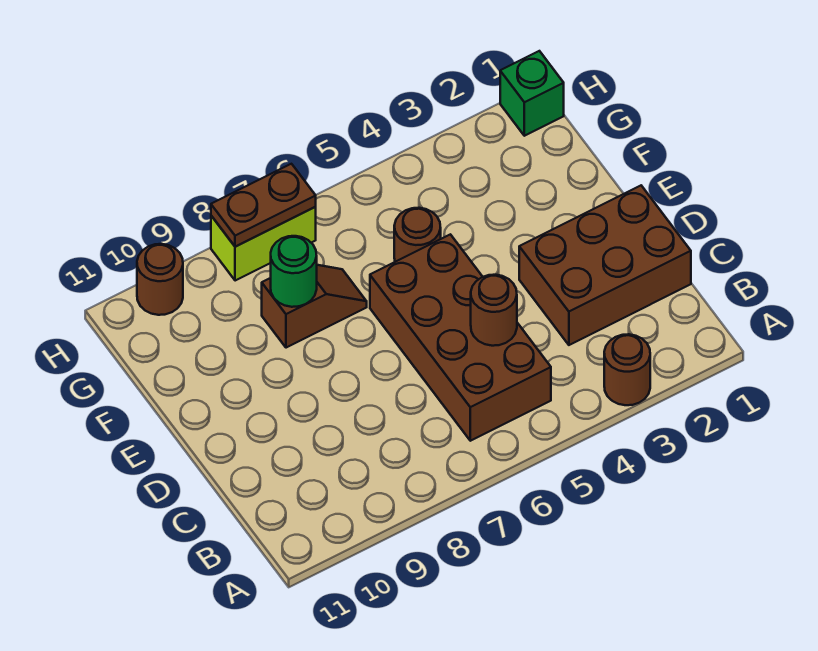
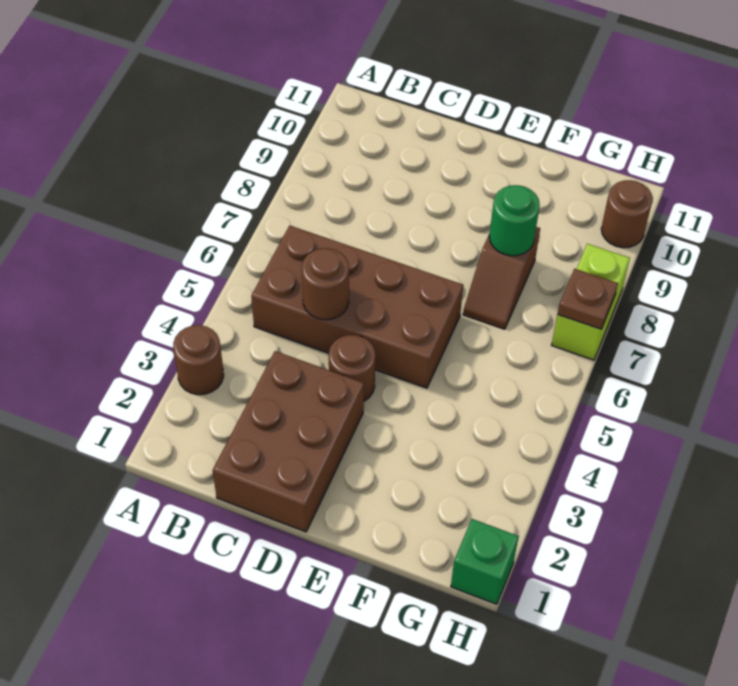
brown 1x1 round brick [394,208,441,262] -> brown 1x1 round brick moved to [329,335,375,401]
brown 1x2 plate [211,164,316,247] -> brown 1x1 plate [558,269,618,329]

